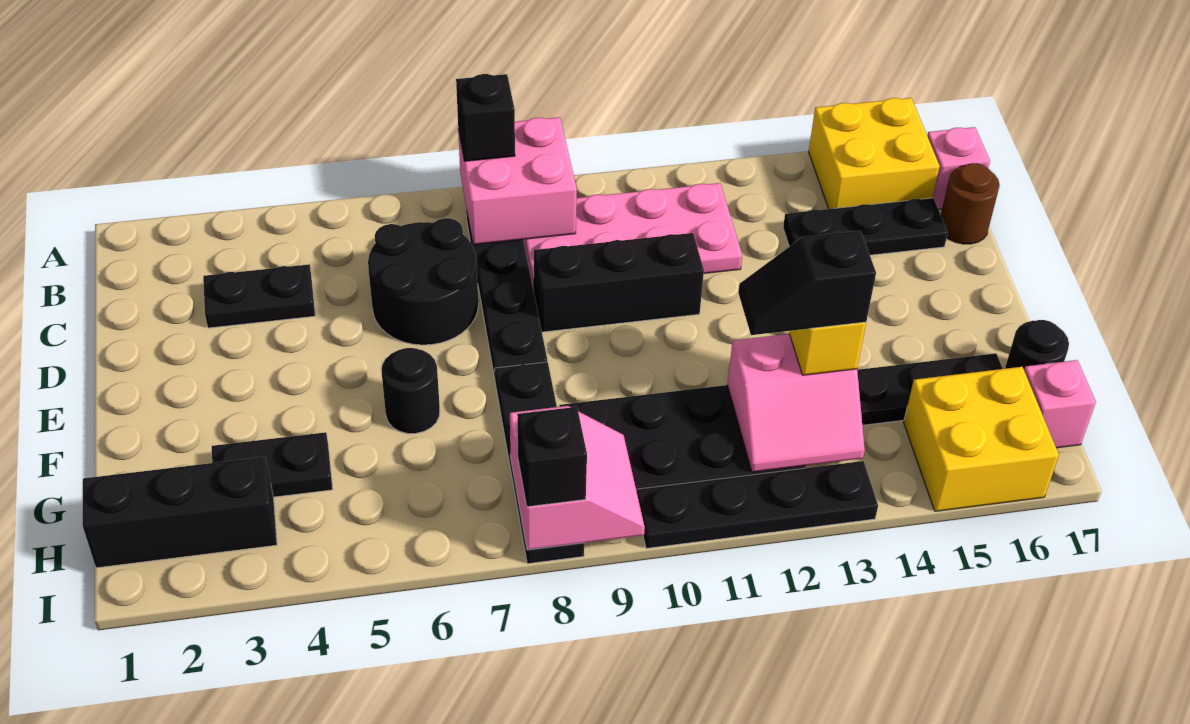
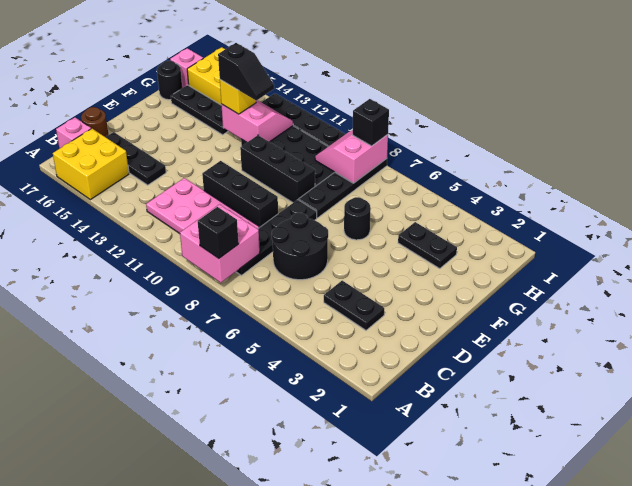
black 1x3 brick [83,457,277,568] -> black 1x3 brick moved to [240,135,315,203]

